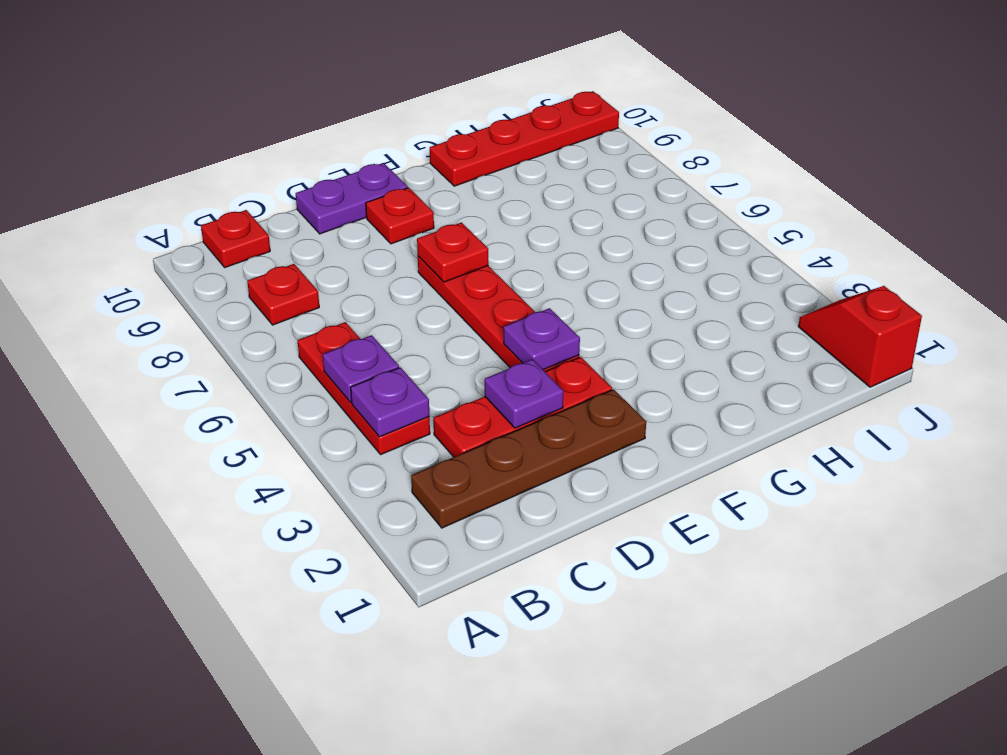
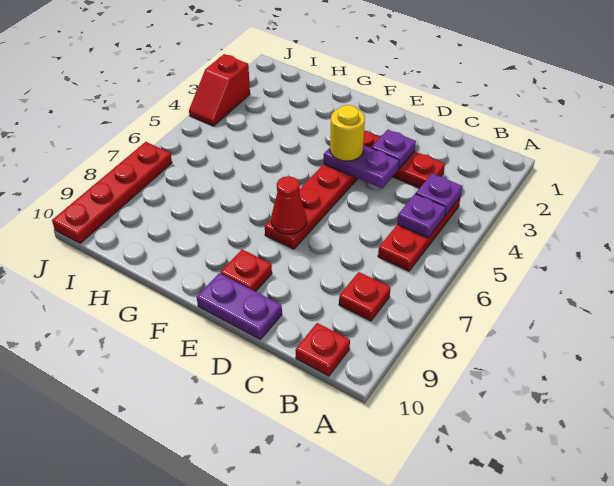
brown 1x4 plate [411,389,646,528] -> none
purple 1x1 plate [504,308,580,370] -> purple 1x2 plate [324,145,399,189]
none -> yellow 1x1 round brick [330,105,365,161]
red 1x1 plate [417,222,488,282] -> red 1x1 cone [271,176,306,234]
red 1x4 plate [430,91,619,186] -> red 1x4 plate turned to [52,142,172,243]
red 1x2 slope [798,286,922,387] -> red 1x2 slope moved to [189,54,250,126]

